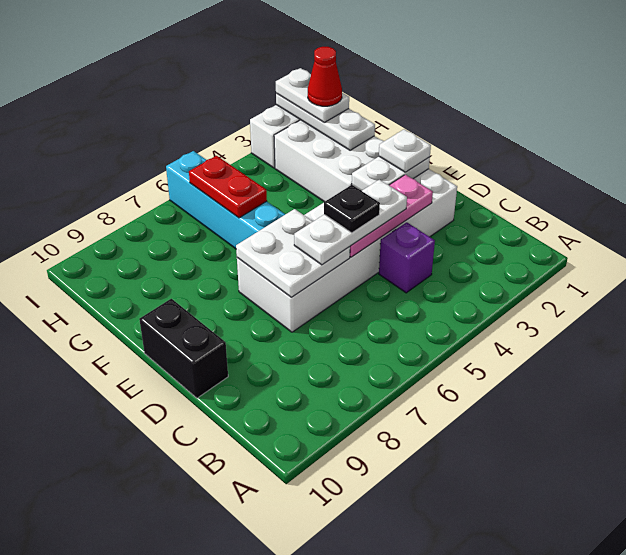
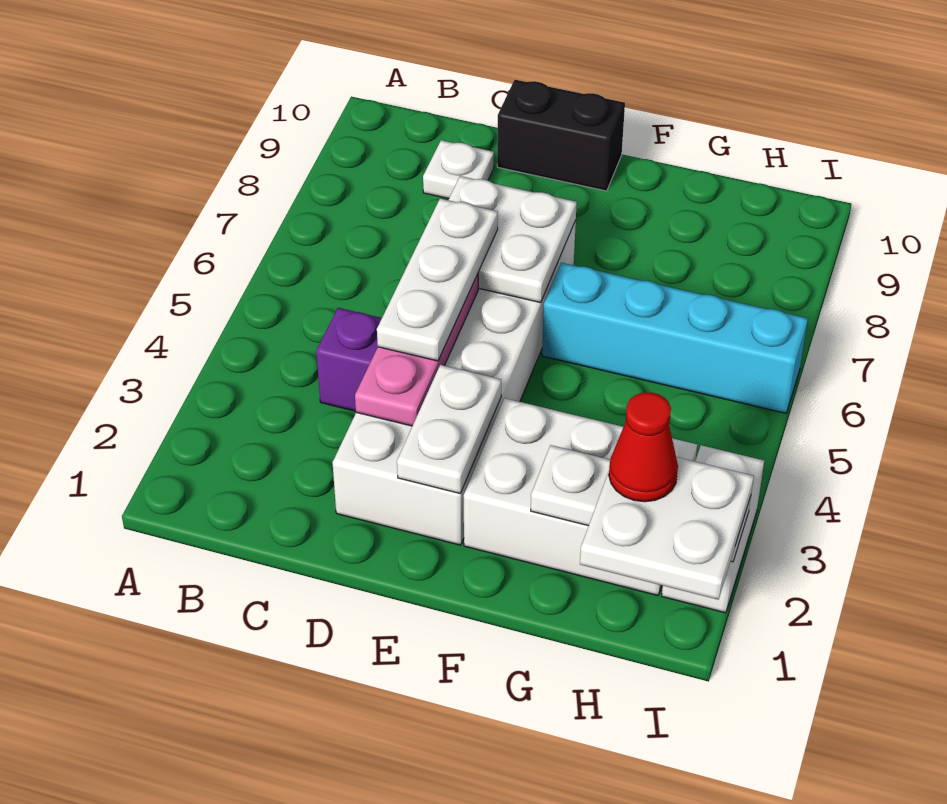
black 1x1 plate [324,185,380,233] -> none
white 1x1 plate [379,129,431,172] -> white 1x1 plate moved to [423,140,494,199]
red 1x2 plate [189,156,267,218] -> none
white 1x2 plate [276,68,349,122] -> white 2x2 plate [580,457,754,600]

